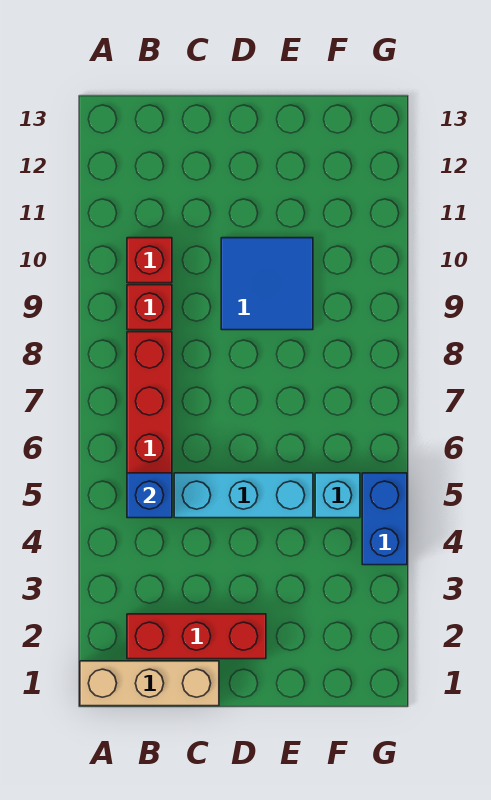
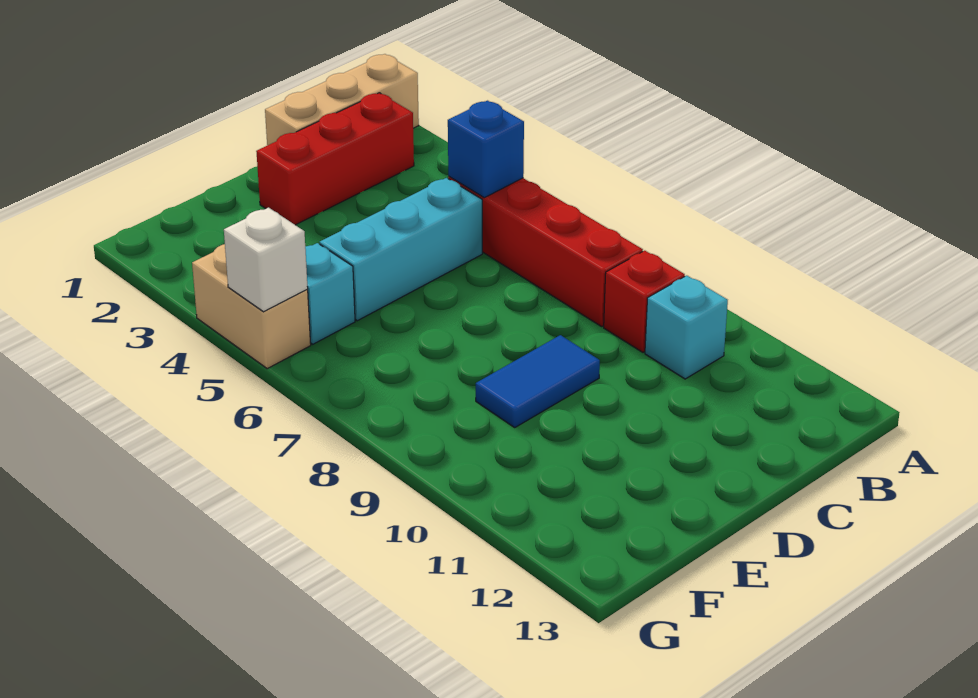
red 1x1 brick [127,238,172,283] -> cyan 1x1 brick [645,276,728,379]
blue 2x2 tile [221,238,313,330] -> blue 1x2 tile [476,335,600,427]
blue 1x2 brick [362,473,407,565] -> tan 1x2 brick [192,244,311,368]
none -> white 1x1 brick [224,208,308,312]

